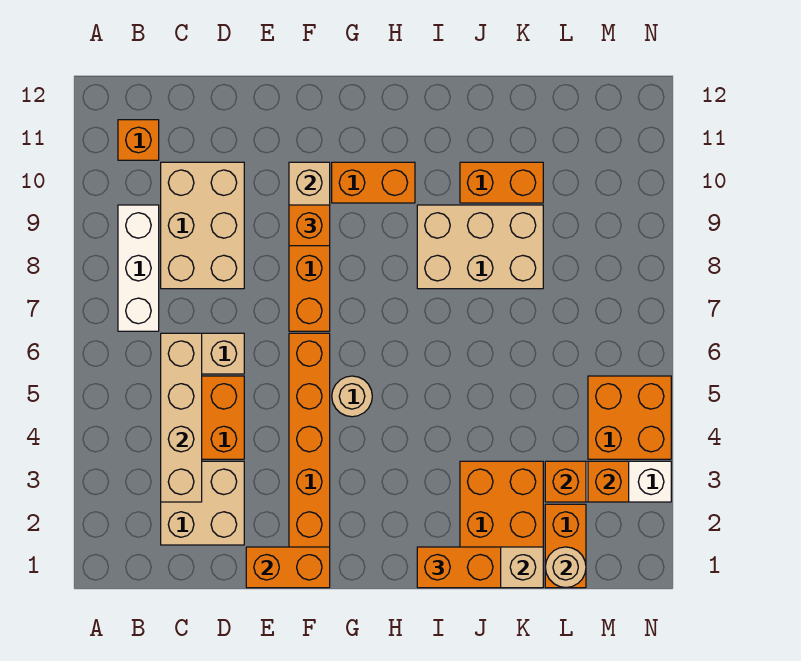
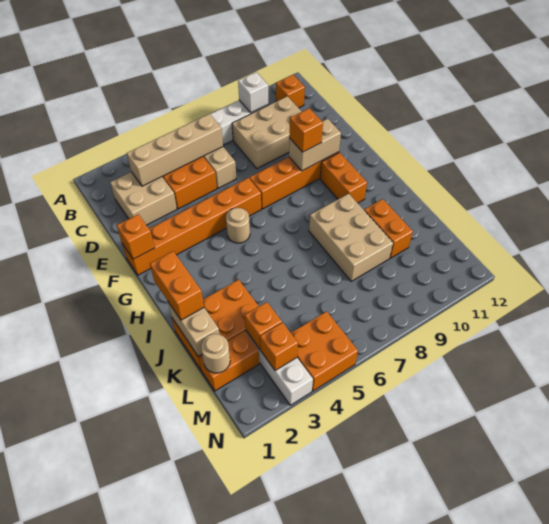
none -> white 1x1 brick [238,72,268,113]
orange 1x2 brick [246,547,330,588] -> orange 1x1 brick [117,214,154,259]

